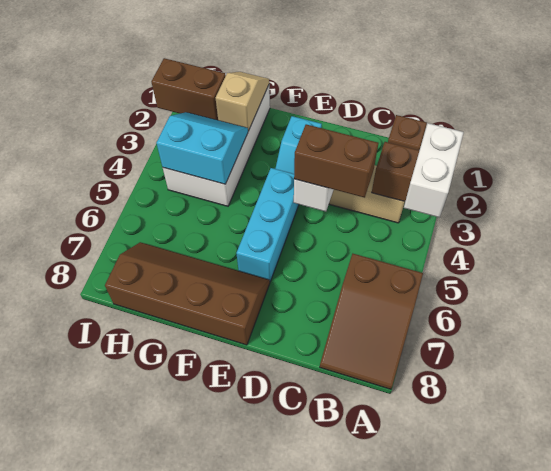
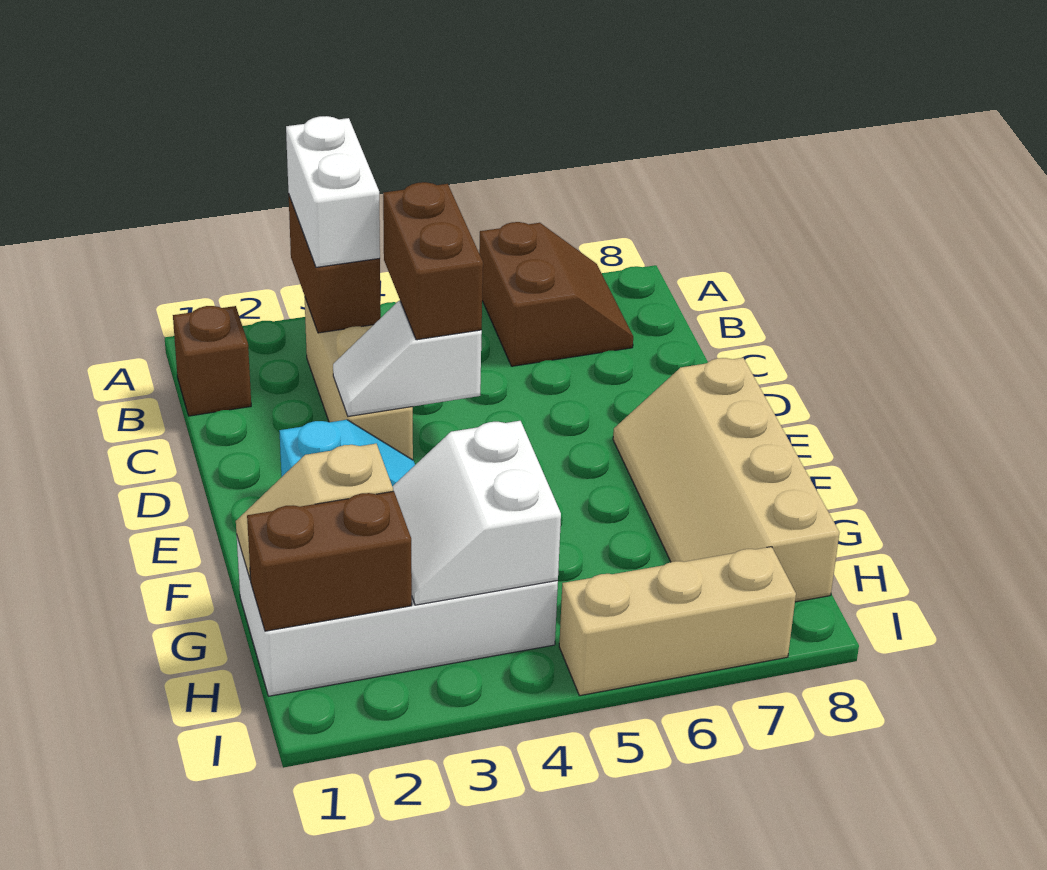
white 1x2 brick [404,123,464,217] -> white 1x2 brick turned to [286,116,380,267]
brown 2x3 slope [320,254,423,389] -> brown 2x2 slope [479,222,633,366]
cyan 1x3 brick [236,168,299,281] -> none
brown 2x4 slope [105,242,270,345] -> tan 2x4 slope [613,358,839,602]
cyan 2x2 slope [156,112,248,184] -> white 2x2 slope [392,421,561,605]
brown 1x2 brick [151,58,226,120] -> brown 1x2 brick turned to [247,491,412,631]
none -> tan 1x3 brick [559,547,796,696]

